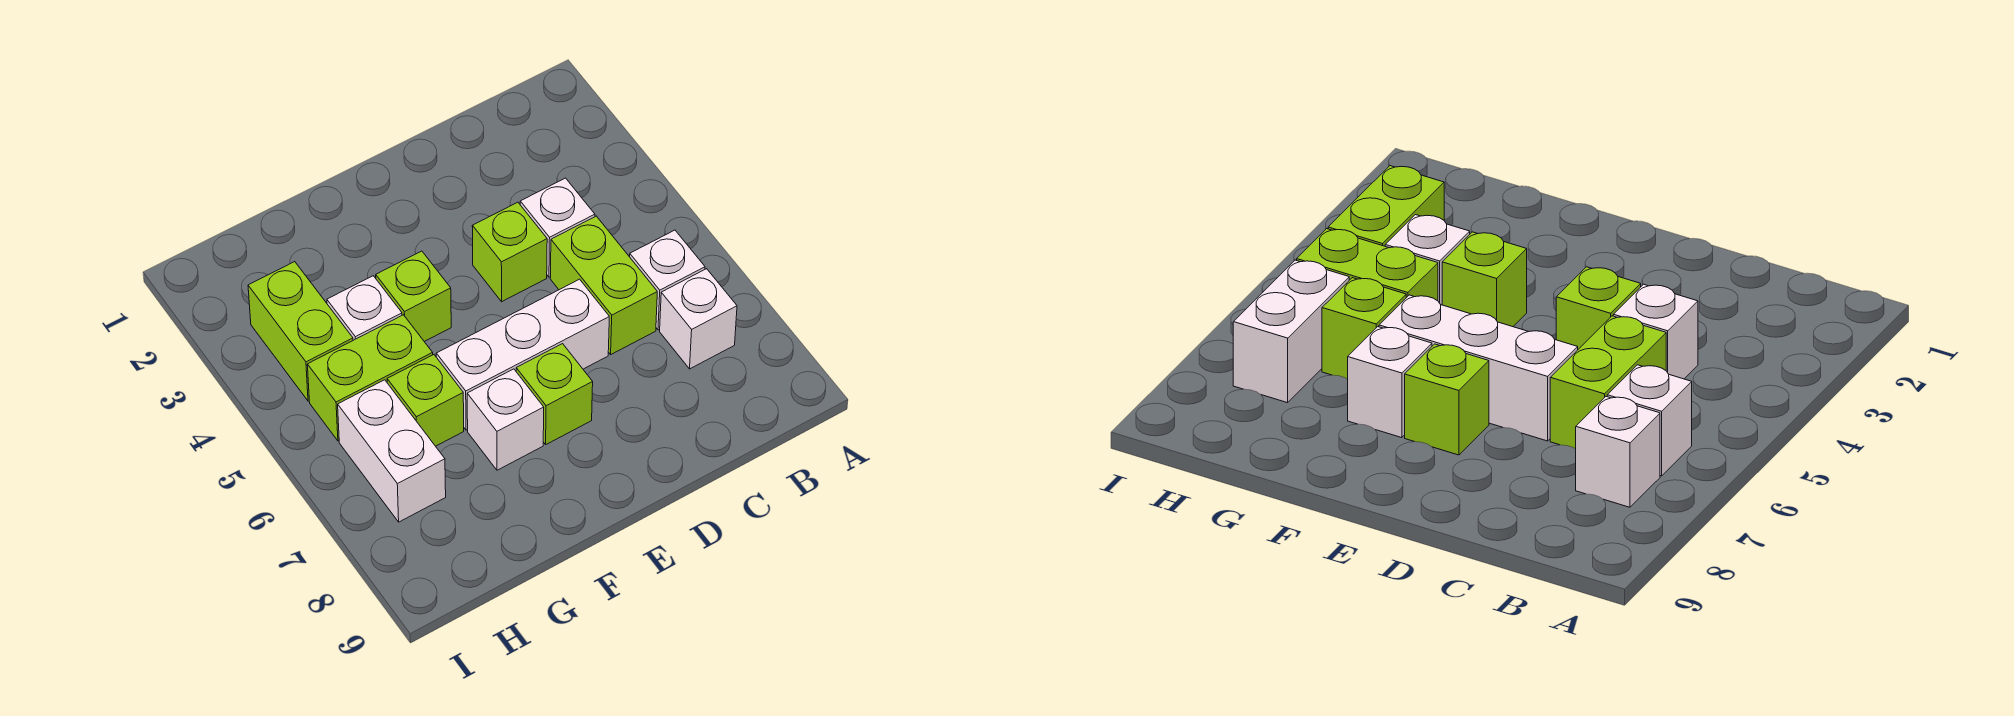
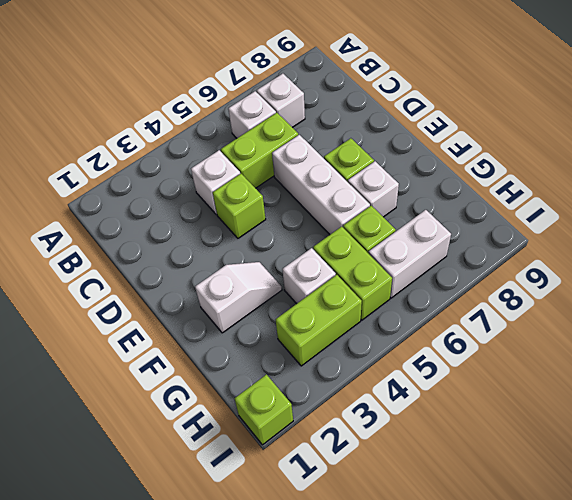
none -> white 1x2 slope [195,262,282,333]
lime 1x1 brick [376,251,451,342] -> lime 1x1 brick moved to [234,375,293,445]

